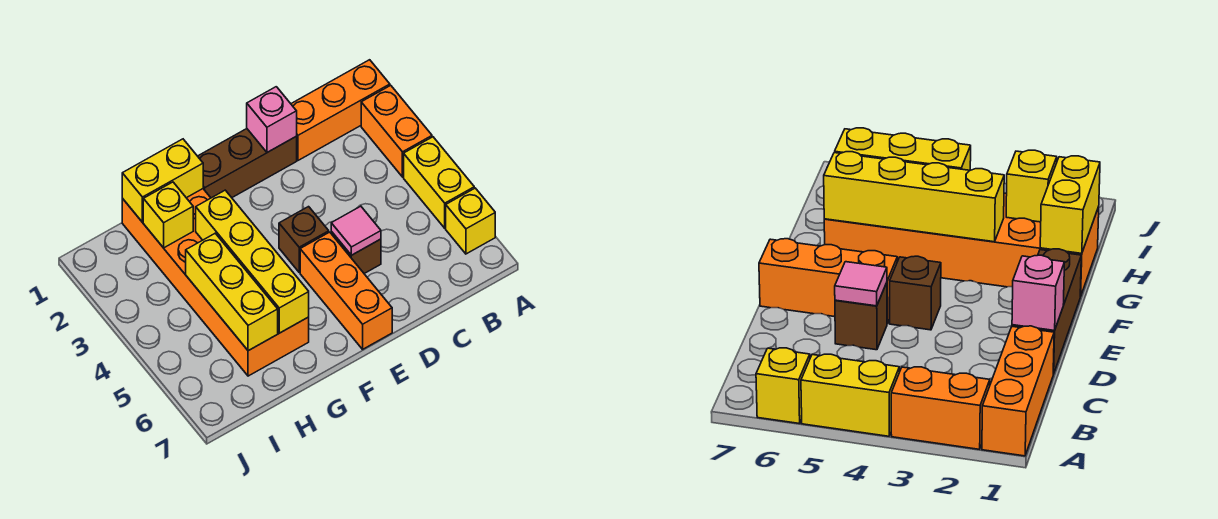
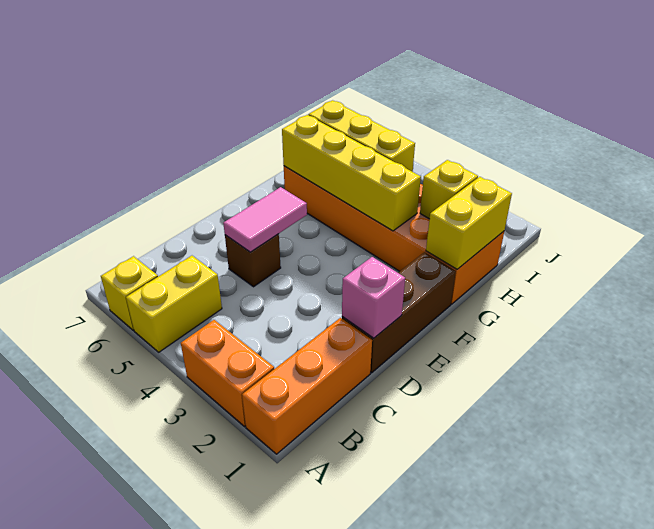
yellow 1x2 brick [404,137,474,228] -> yellow 1x2 brick turned to [126,256,222,352]
pink 1x1 tile [331,206,381,255] -> pink 1x2 tile [223,187,307,252]
brown 1x1 brick [279,207,329,272] -> none
orange 1x3 brick [300,232,392,349] -> none

